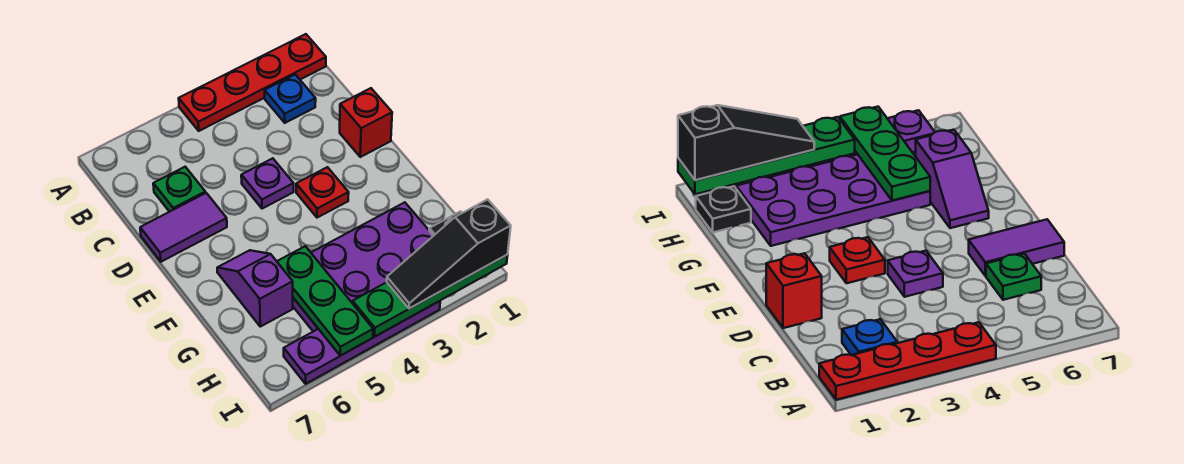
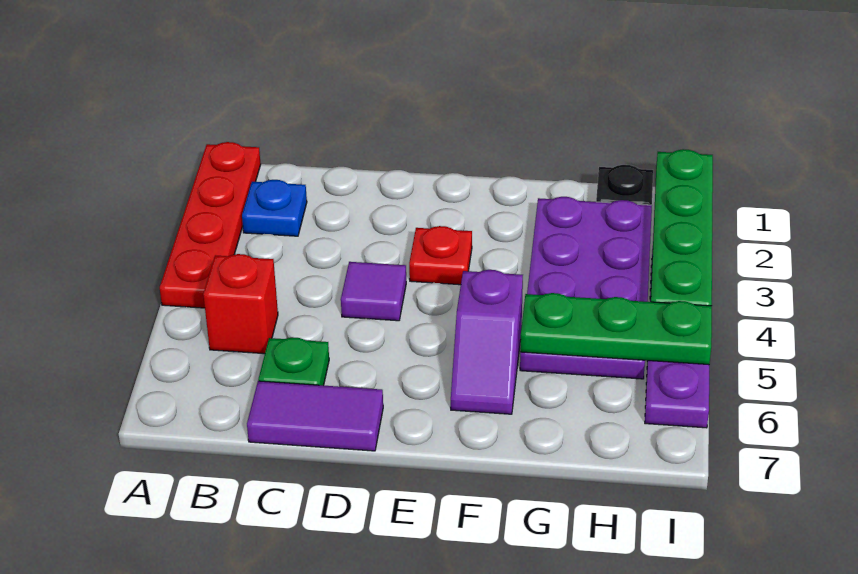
red 1x1 brick [340,88,392,157] -> red 1x1 brick moved to [203,254,278,354]
purple 1x1 plate [241,158,294,209] -> purple 1x1 tile [341,262,406,321]
purple 1x2 tile [140,193,227,262] -> purple 1x2 tile turned to [247,381,383,451]
purple 1x2 slope [217,250,293,327] -> purple 1x2 slope turned to [451,270,523,414]
black 1x3 slope [387,199,511,309] -> none

